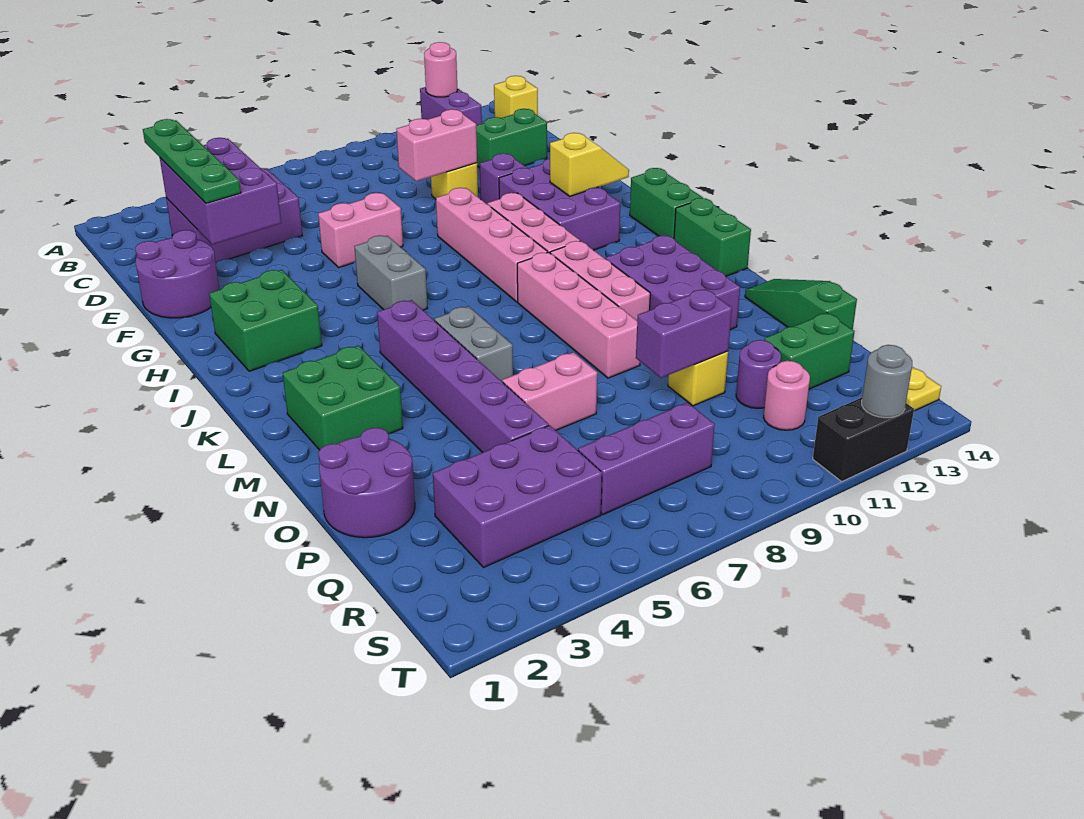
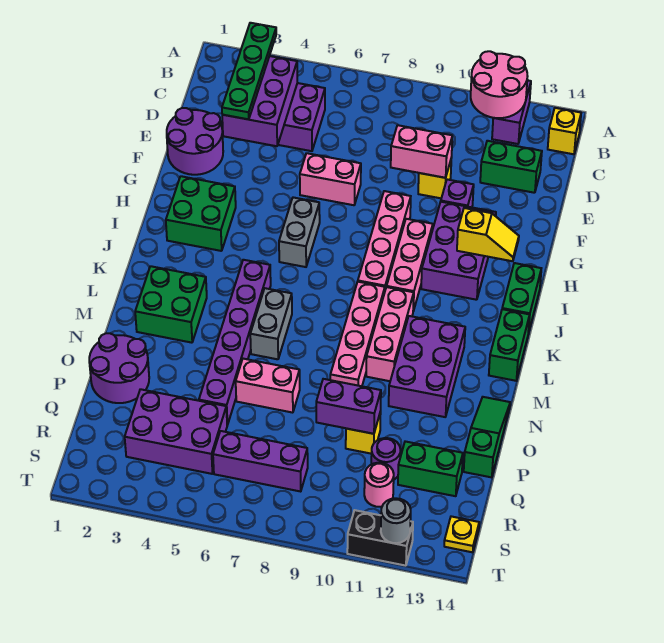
pink 1x1 round brick [424,42,457,97] -> pink 2x2 round brick [471,51,528,118]

